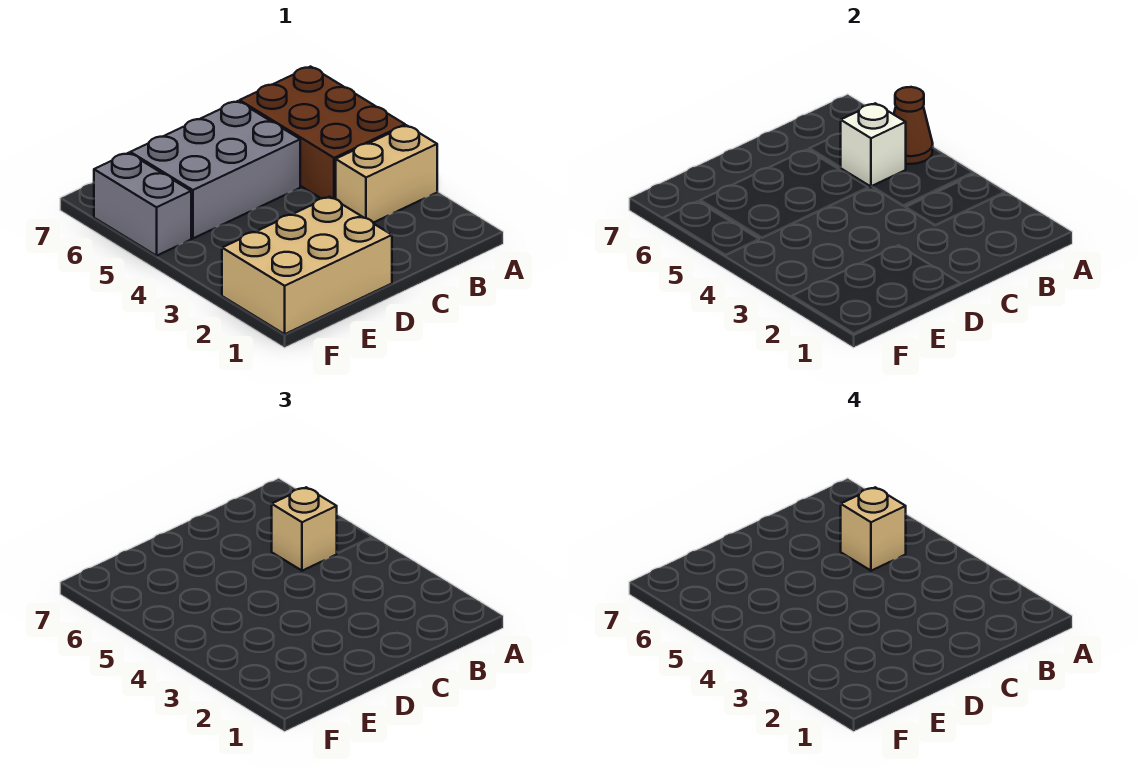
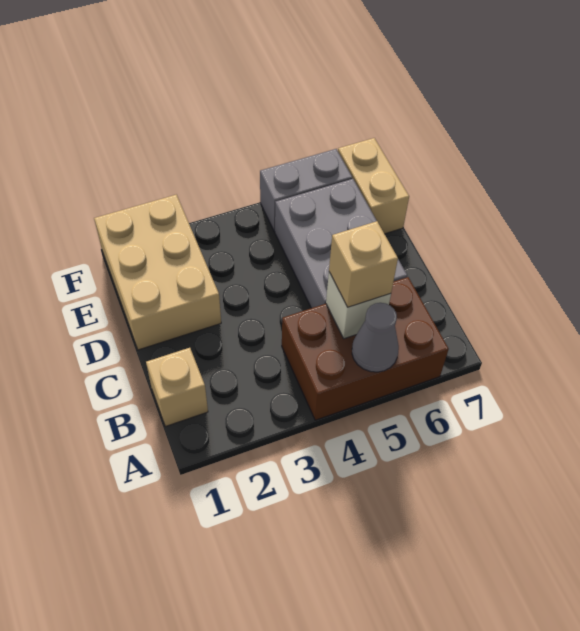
tan 1x2 brick [336,125,437,223] -> tan 1x2 brick moved to [338,138,409,234]
brown 1x1 cone [894,87,933,164] -> grey 1x1 cone [352,303,399,372]
tan 1x1 brick [841,487,906,571] -> tan 1x1 brick moved to [146,348,208,426]

